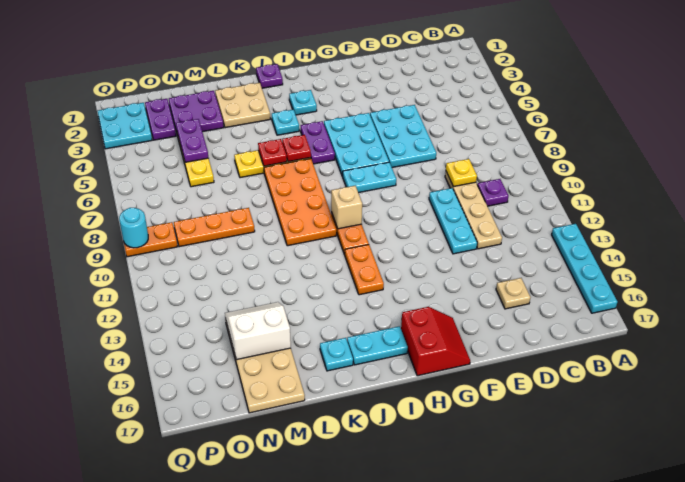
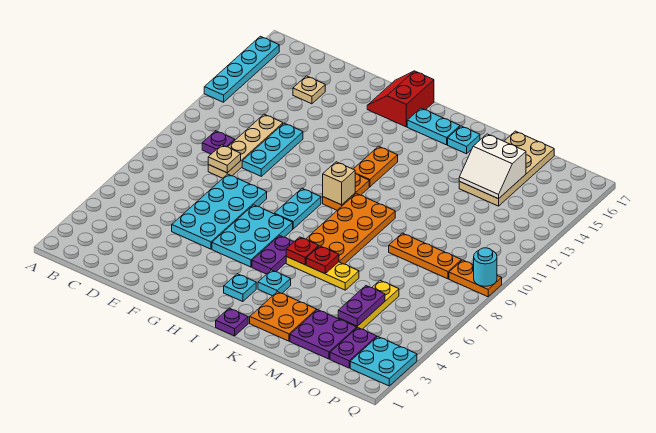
yellow 1x1 plate [446,159,477,187] -> tan 1x1 plate [208,145,241,173]
cyan 2x3 plate [370,105,436,168] -> cyan 2x4 plate [172,174,267,249]
cyan 1x2 plate [343,162,396,193] -> cyan 1x2 plate turned to [274,189,321,229]
tan 2x2 plate [215,83,270,128] -> orange 2x2 plate [250,292,317,341]

